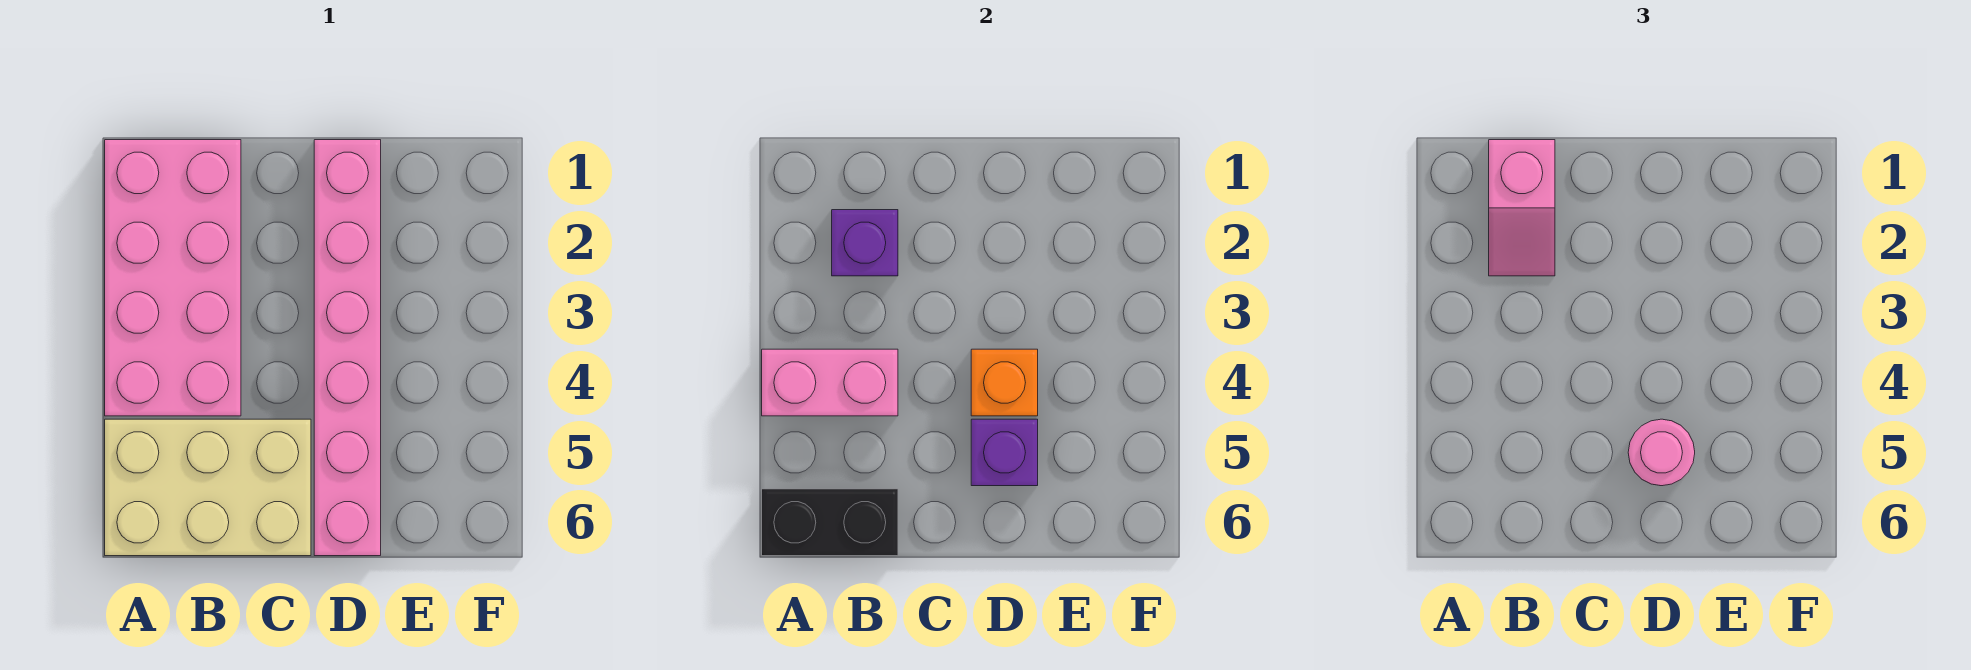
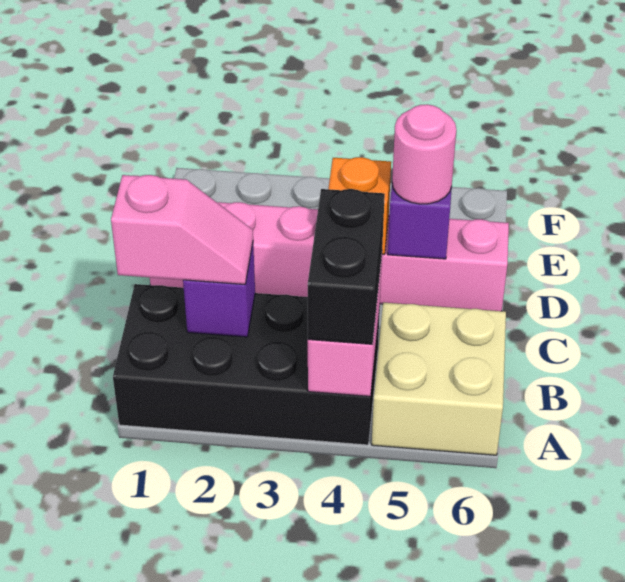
pink 2x4 brick [105,140,241,416] -> black 2x4 brick [113,284,380,445]
tan 2x3 brick [105,419,311,556] -> tan 2x2 brick [372,303,506,455]
black 1x2 brick [762,489,898,556] -> black 1x2 brick moved to [308,189,385,344]

